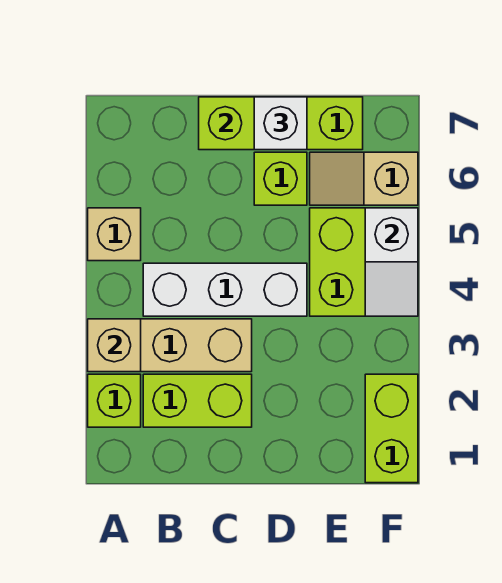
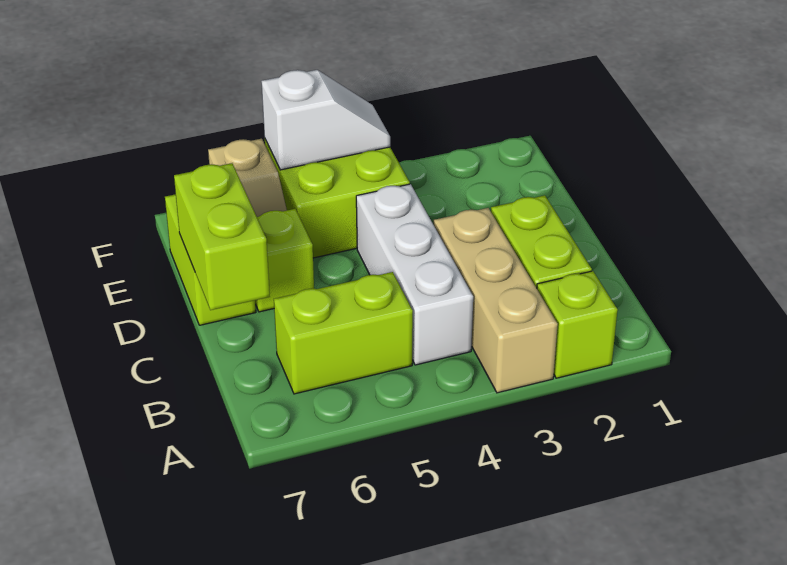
tan 1x1 brick [88,319,141,372] -> none
tan 1x1 brick [88,208,141,261] -> none
white 1x1 brick [254,97,307,150] -> none
lime 1x2 brick [365,374,418,483] -> lime 1x2 brick moved to [274,272,413,394]

